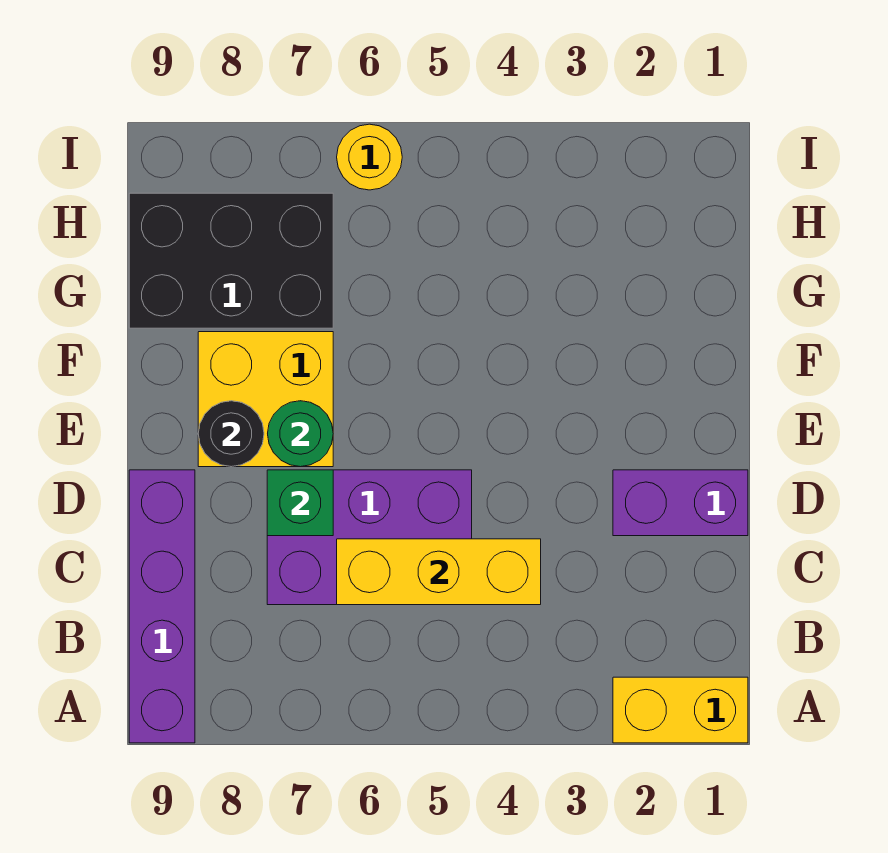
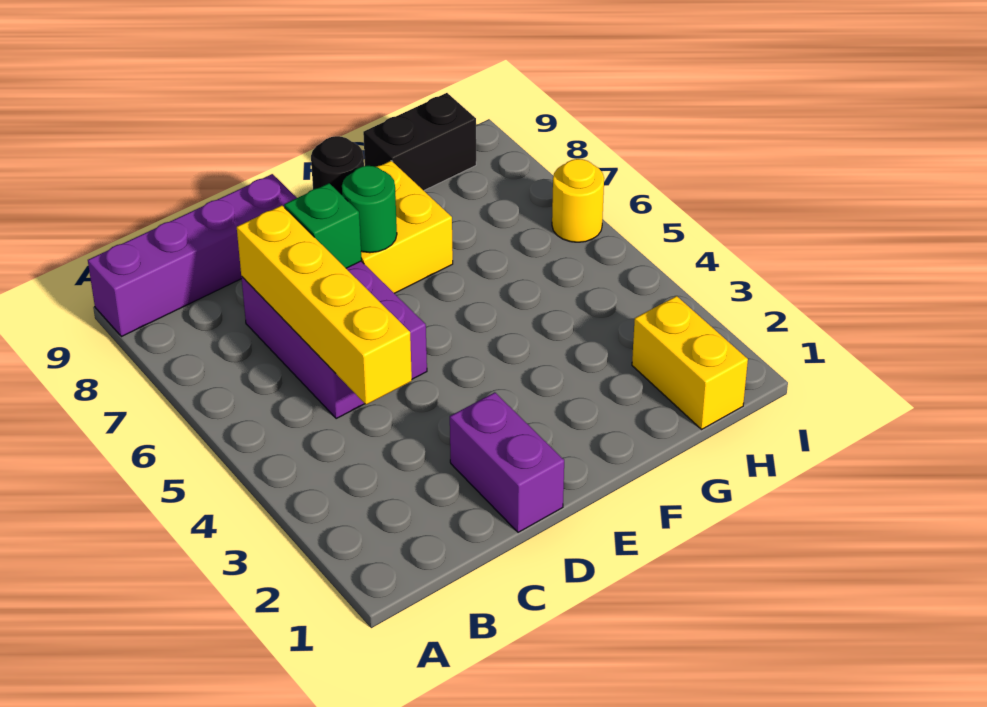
yellow 1x2 brick [613,677,748,743] -> yellow 1x2 brick moved to [632,296,748,429]
yellow 1x3 brick [337,539,541,605] -> yellow 1x4 brick [237,205,412,405]
black 2x3 brick [129,193,333,328] -> black 1x2 brick [363,93,476,191]

